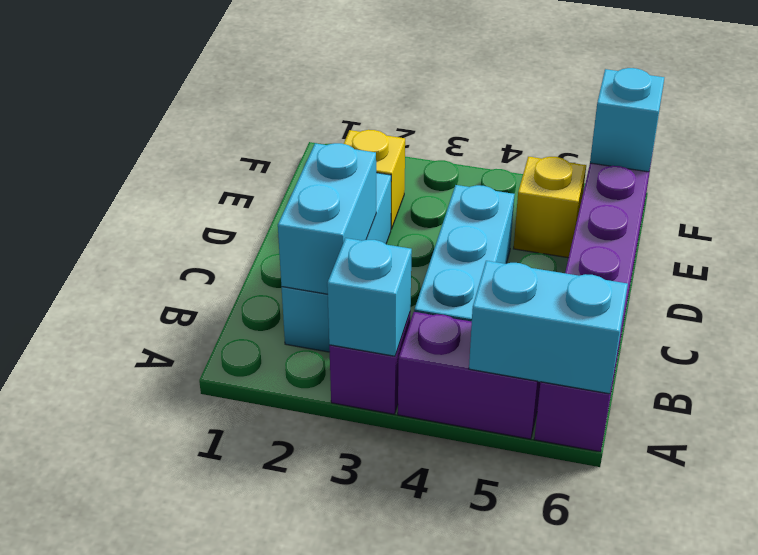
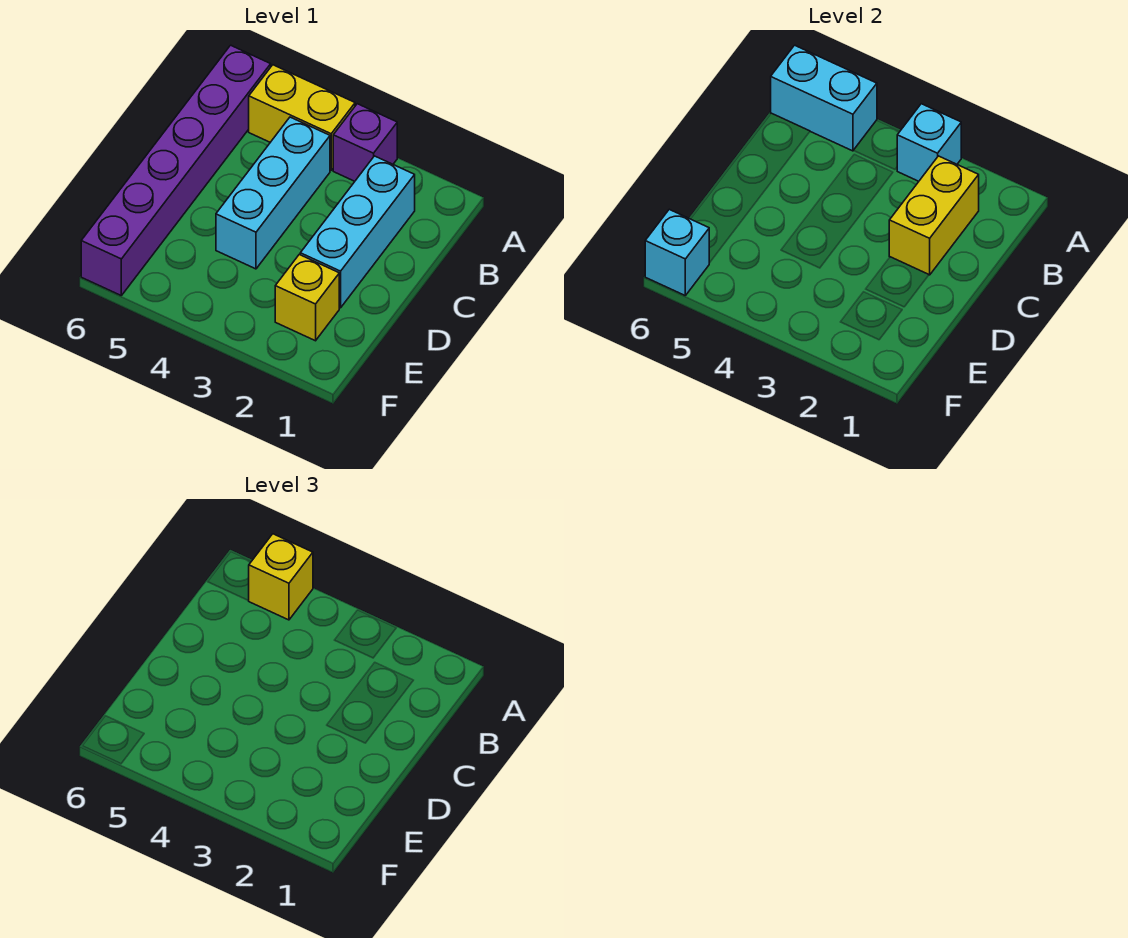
purple 1x2 brick [398,312,540,439] -> yellow 1x2 brick [249,65,355,170]
cyan 1x2 brick [278,143,376,294] -> yellow 1x2 brick [889,156,979,275]
yellow 1x1 brick [514,157,586,258] -> yellow 1x1 brick moved to [248,534,313,620]

